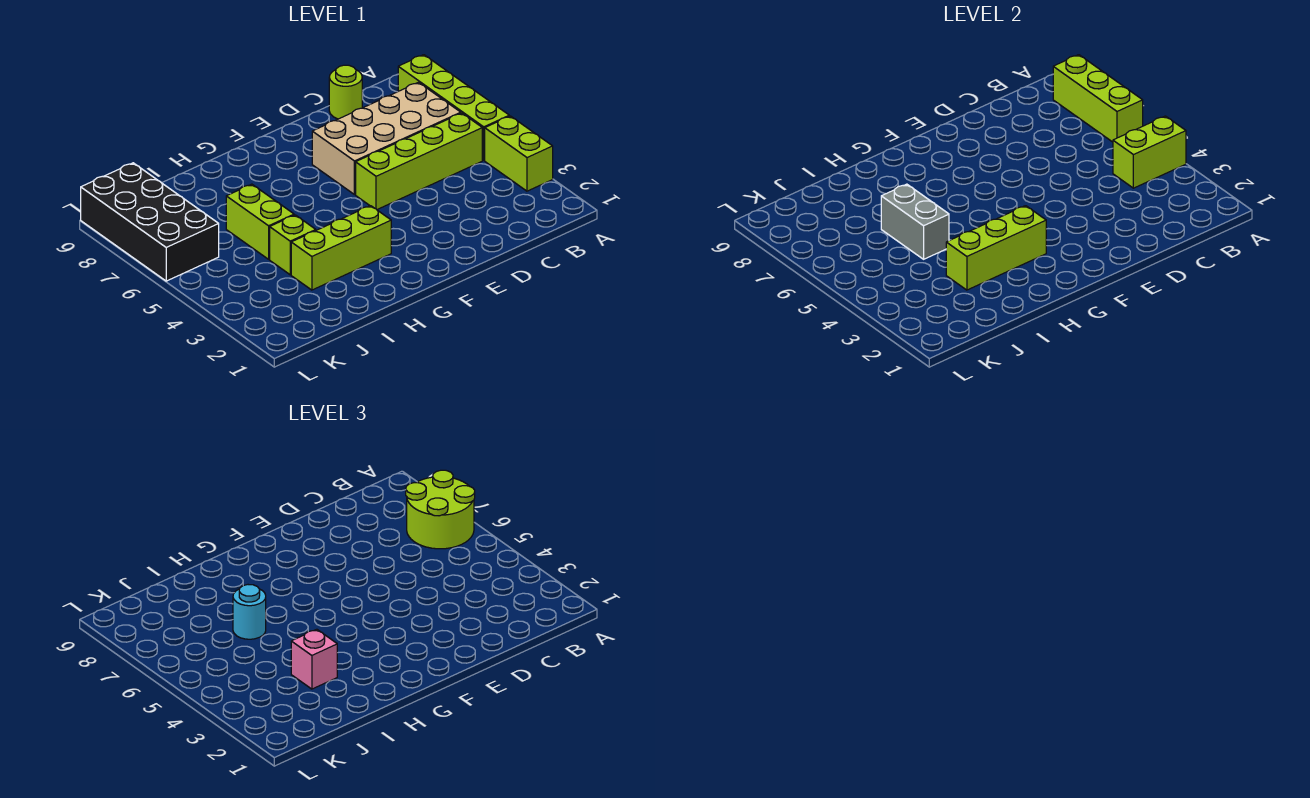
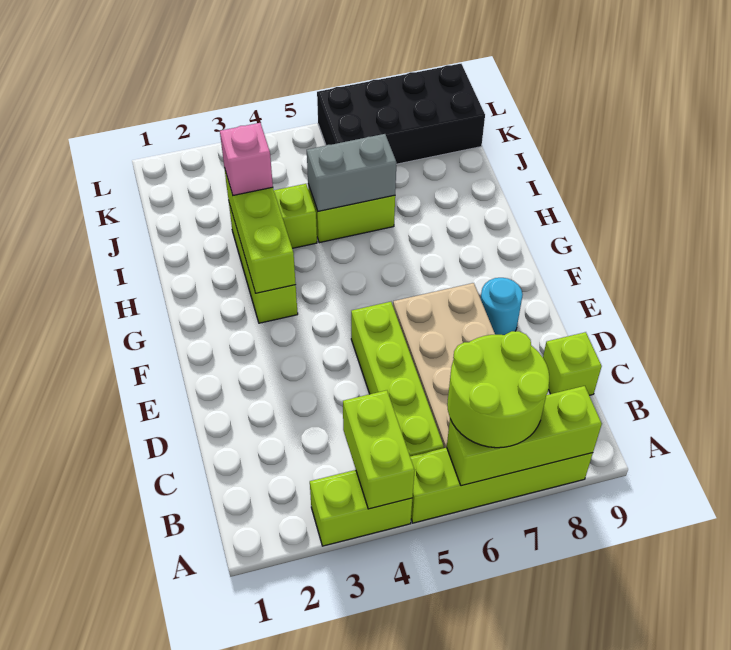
lime 1x1 round brick [329,65,362,119] -> lime 1x1 brick [543,332,602,395]
cyan 1x1 round brick [233,585,266,639] -> cyan 1x1 round brick moved to [481,278,523,335]

